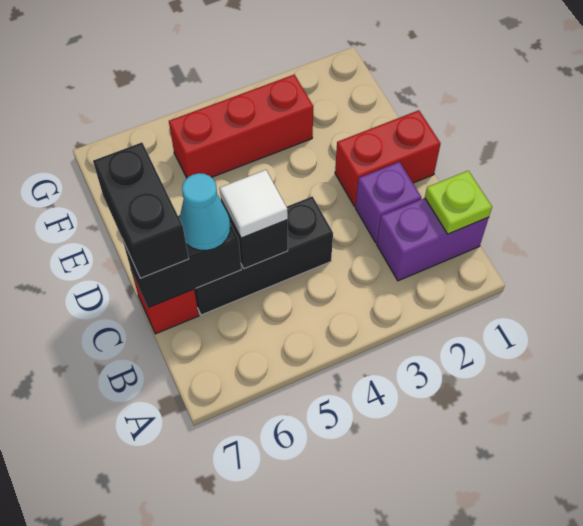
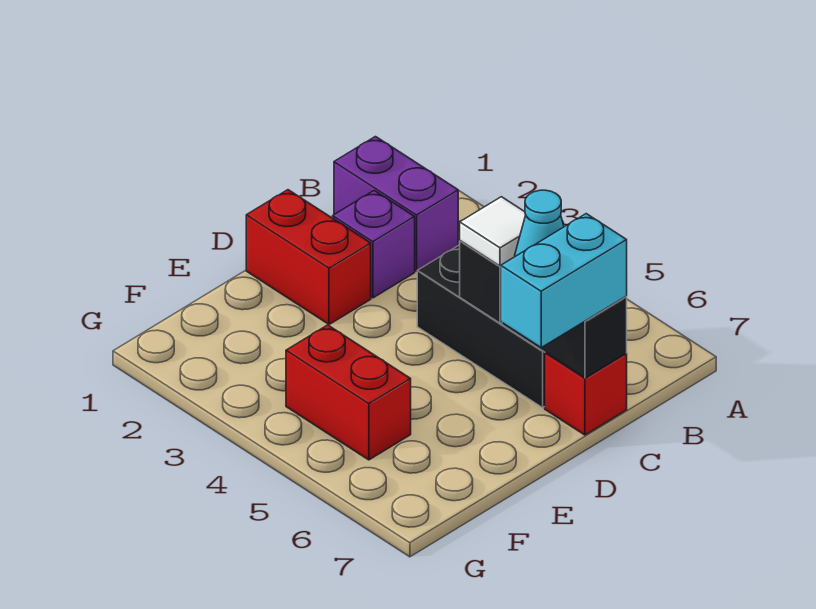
lime 1x1 plate [425,171,492,234] -> none
black 1x2 brick [93,143,189,279] -> cyan 1x2 brick [501,214,627,347]
red 1x3 brick [169,74,313,178] -> red 1x2 brick [286,325,411,460]

